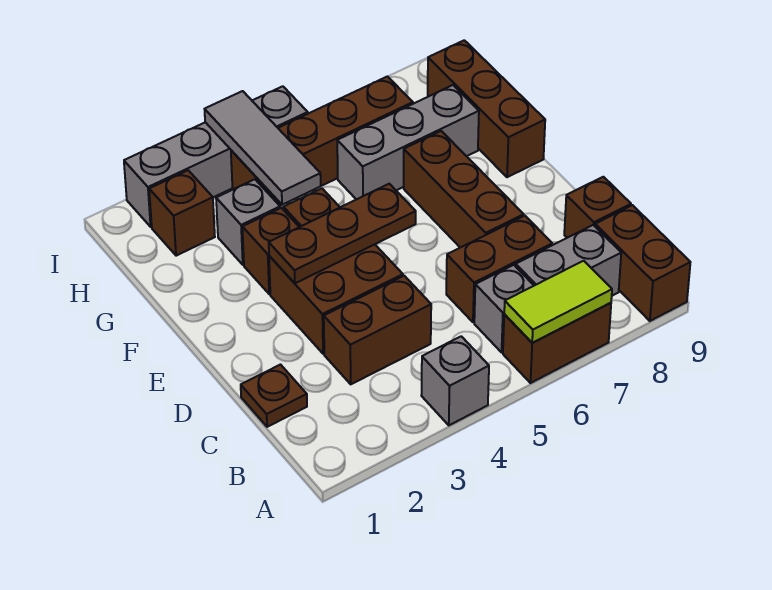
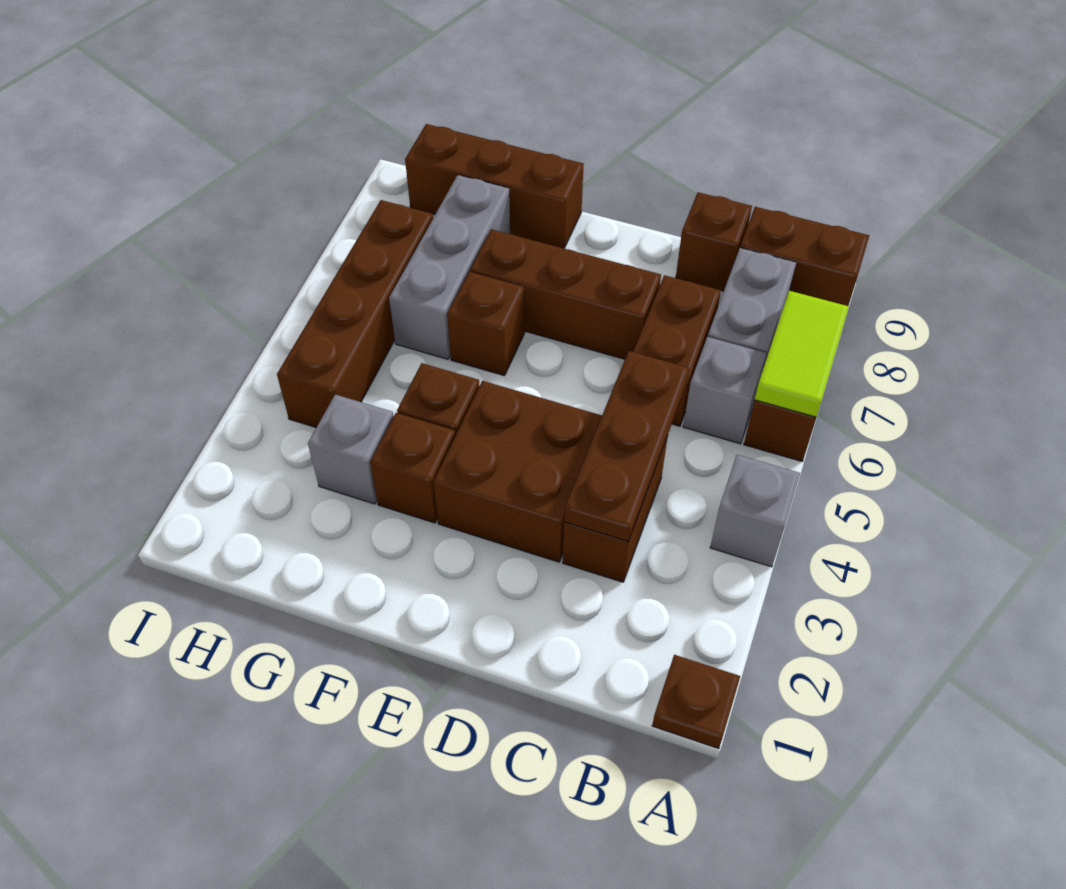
brown 1x1 plate [241,365,307,427] -> brown 1x1 plate moved to [652,655,740,749]
brown 1x3 plate [269,184,416,283] -> brown 1x3 plate moved to [564,351,689,541]
grey 1x3 tile [205,91,321,205] -> none
brown 1x1 brick [149,170,215,256] -> brown 1x1 brick moved to [447,272,525,376]
grey 1x4 brick [124,86,308,227] -> none

